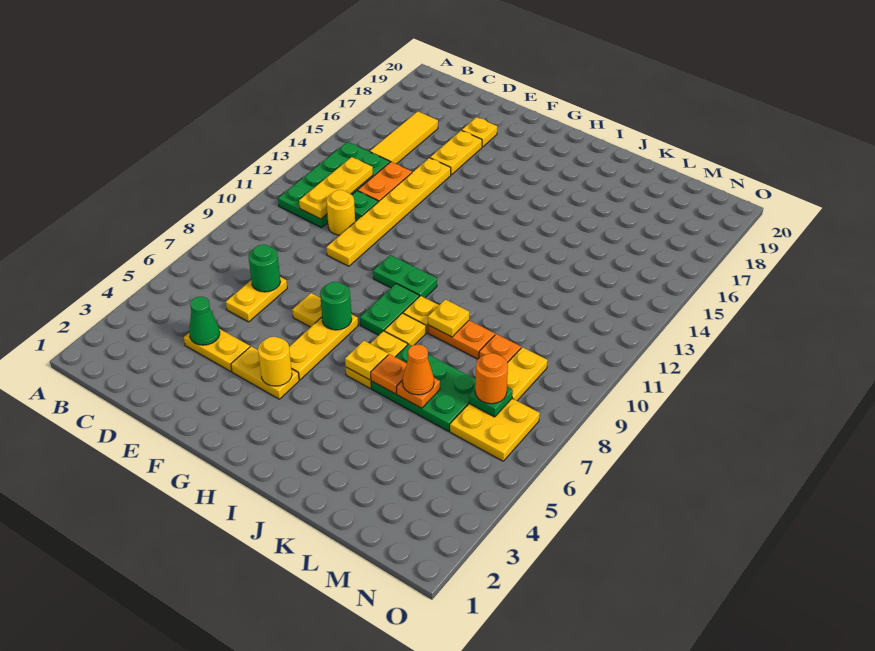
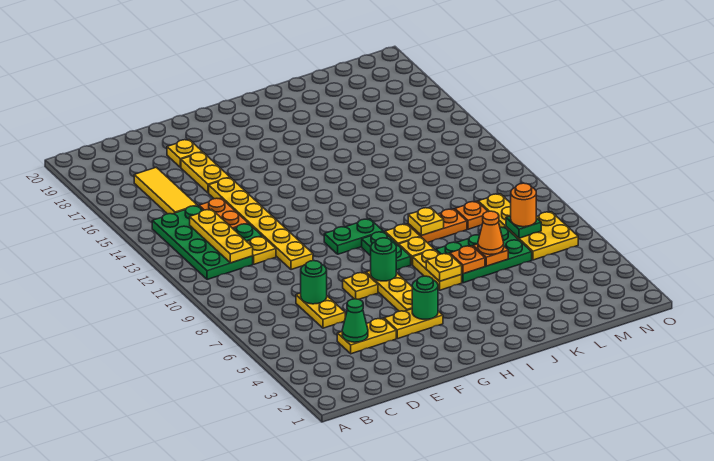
yellow 1x1 round brick [326,190,355,235] -> yellow 1x1 plate [247,236,276,264]
yellow 1x1 round brick [258,337,292,386] -> green 1x1 round brick [412,276,438,319]

